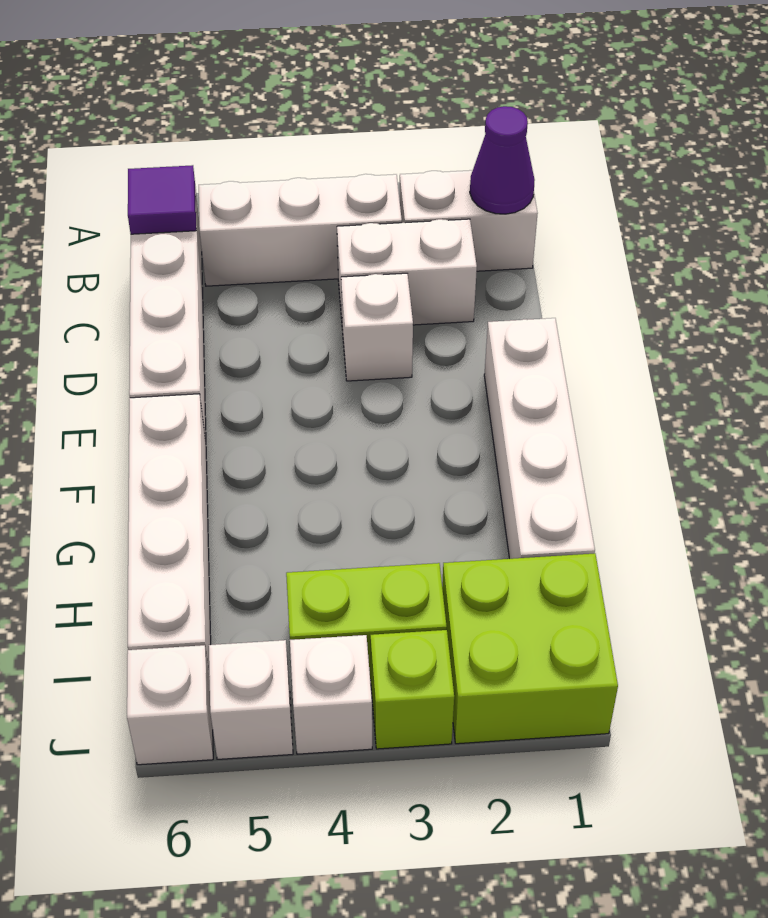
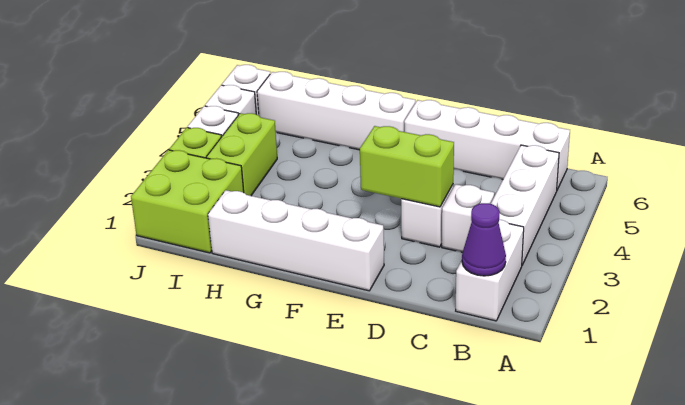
purple 1x1 tile [128,165,196,234] -> none
white 1x2 brick [337,219,477,325] -> white 1x1 brick [442,184,494,252]
none -> lime 1x2 brick [360,126,454,207]

